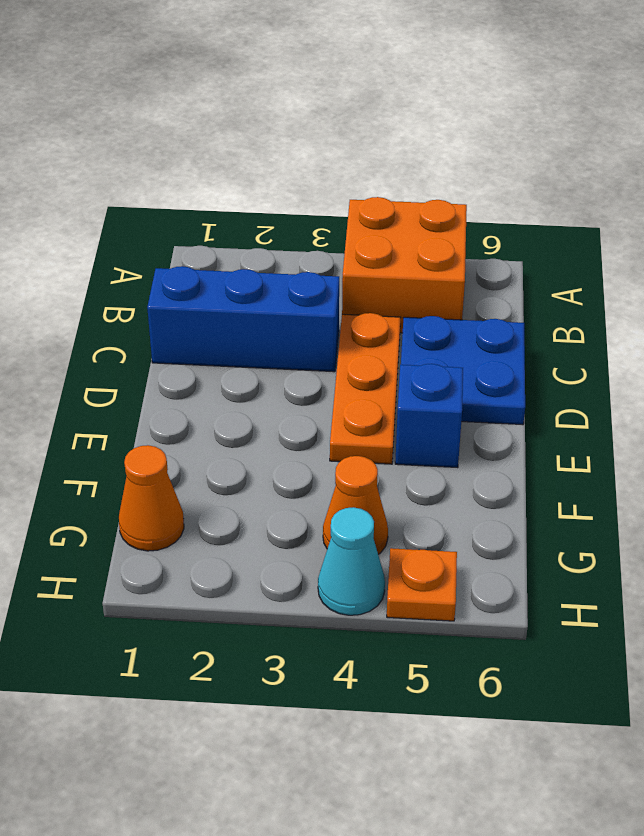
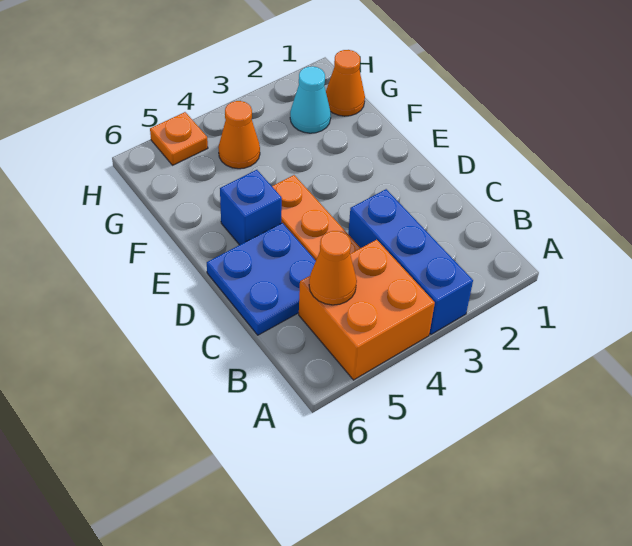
none -> orange 1x1 cone [309,231,357,305]
blue 1x3 brick [147,266,339,372] -> blue 1x3 brick turned to [348,189,473,334]
cyan 1x1 cone [318,507,385,615] -> cyan 1x1 cone moved to [290,66,331,133]

